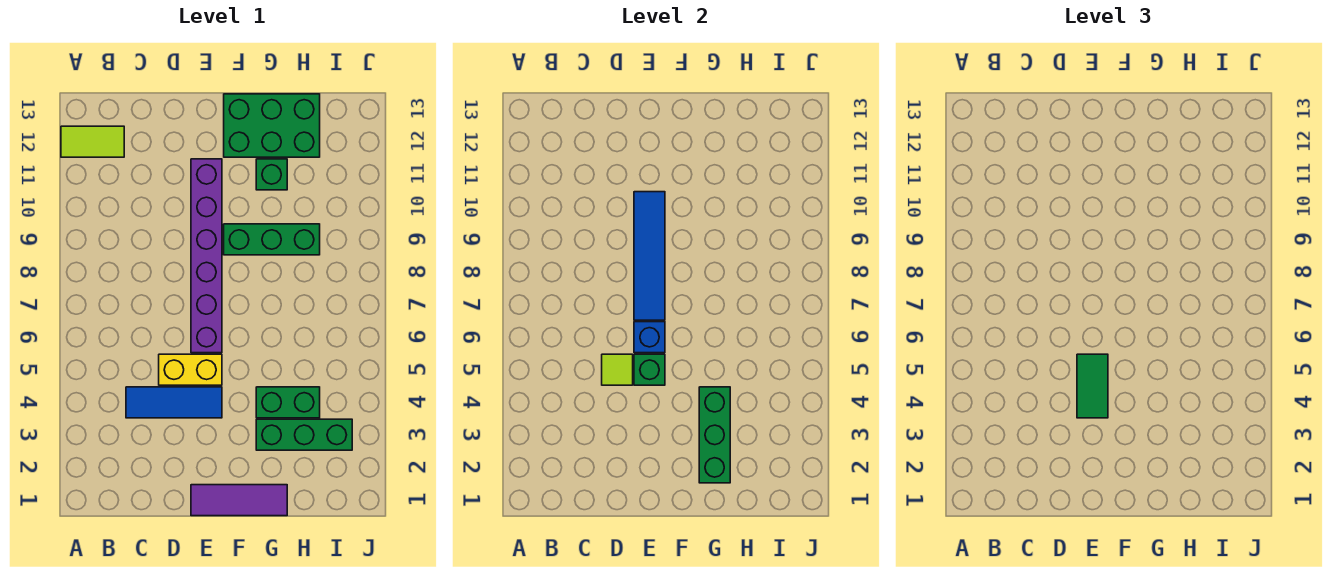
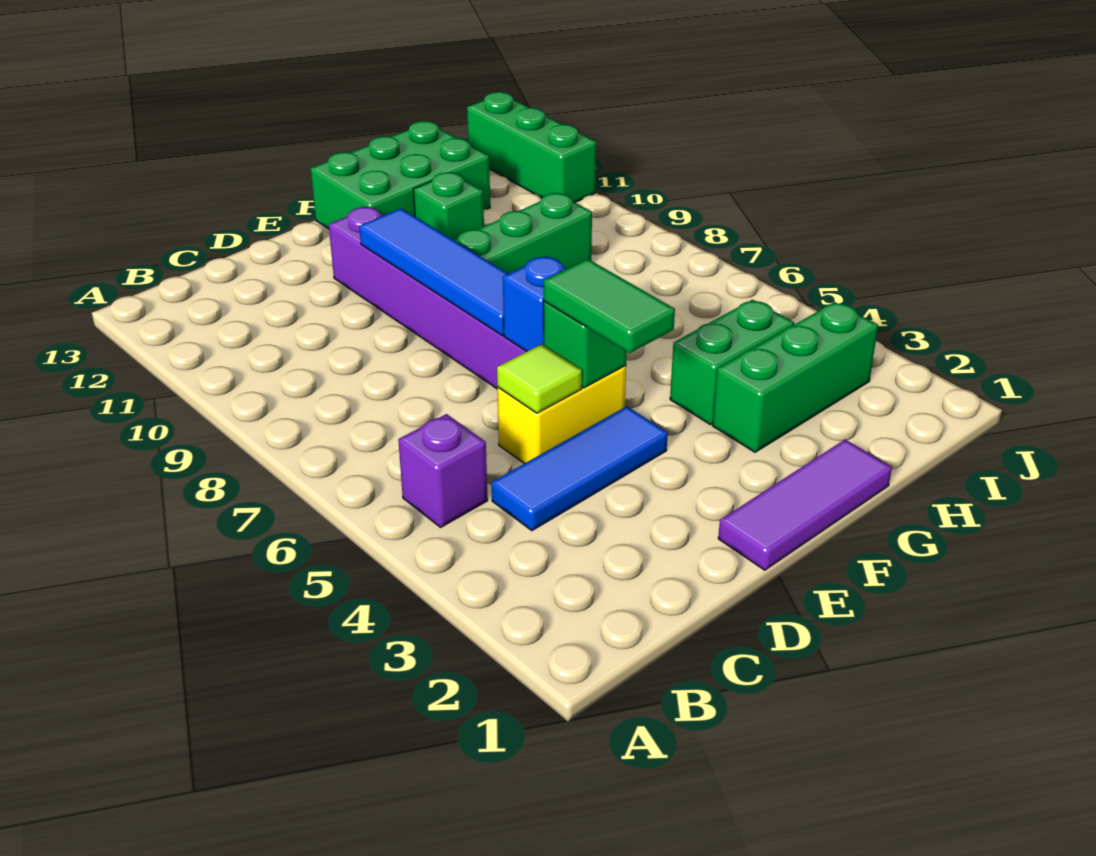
lime 1x2 tile [61,126,124,157] -> none
none -> purple 1x1 brick [398,414,488,527]
green 1x3 brick [699,387,730,483] -> green 1x3 brick moved to [467,92,596,203]

